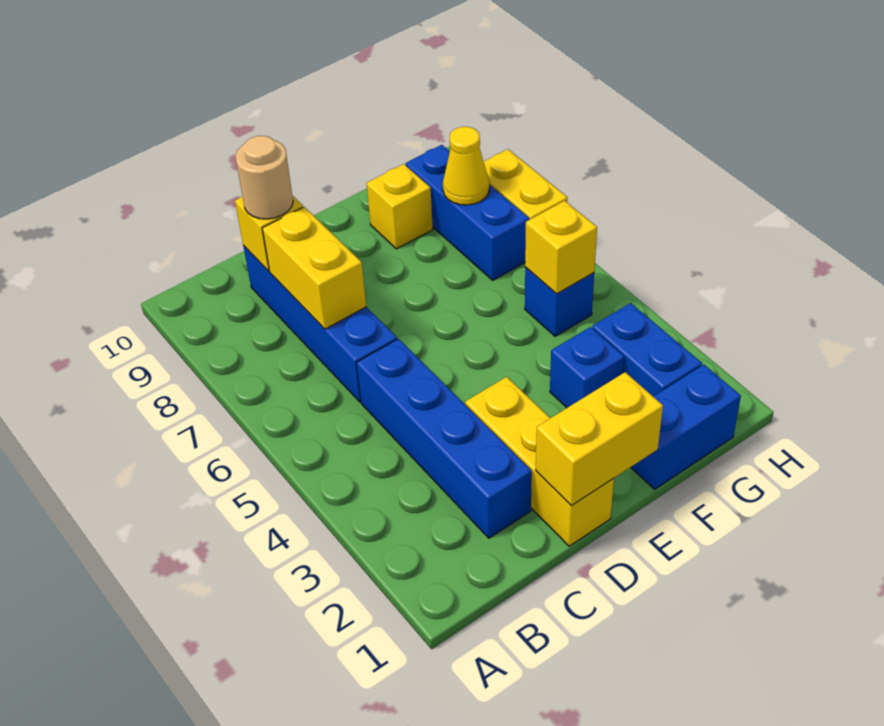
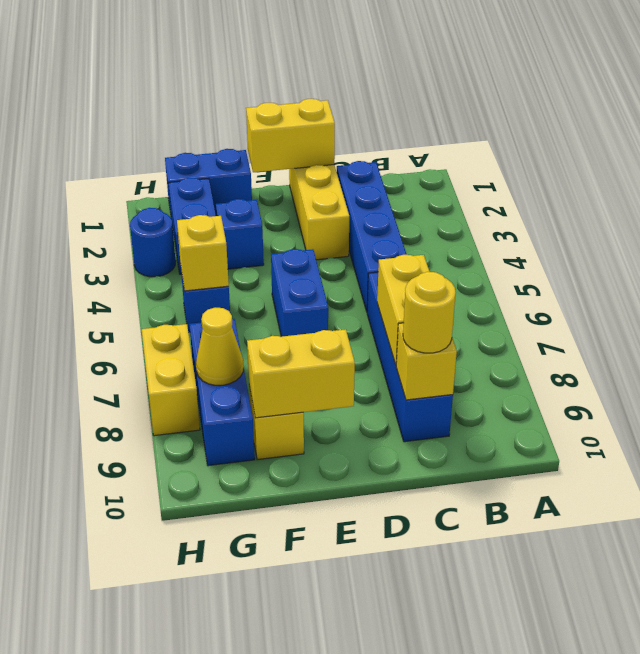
tan 1x1 round brick [236,136,293,219] -> yellow 1x1 round brick [403,272,456,353]
none -> blue 1x2 brick [271,249,328,337]
none -> yellow 1x2 brick [247,329,355,418]
none -> blue 1x1 round brick [130,208,176,277]

